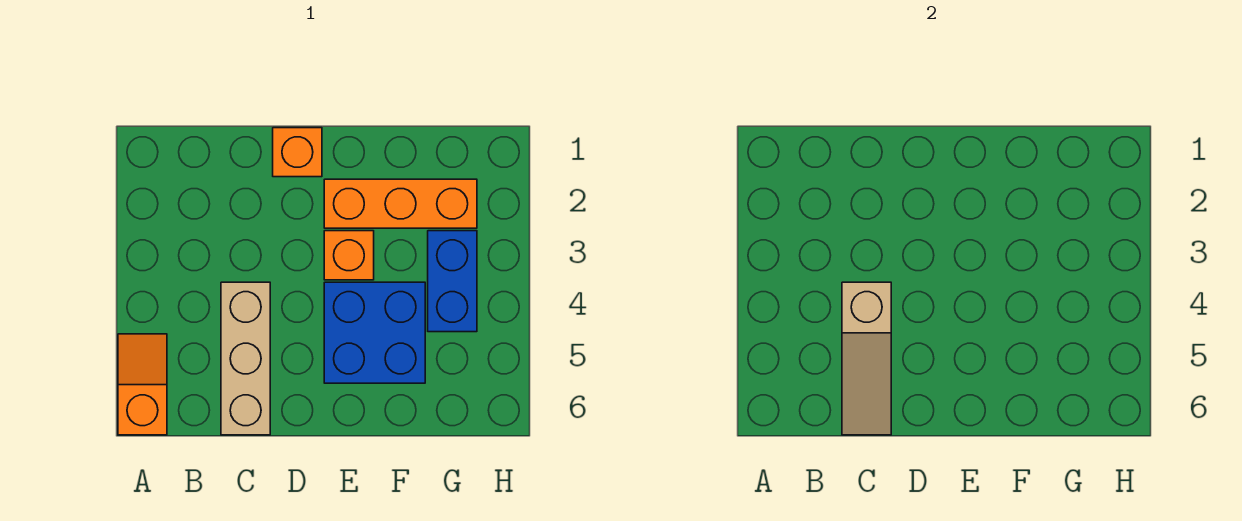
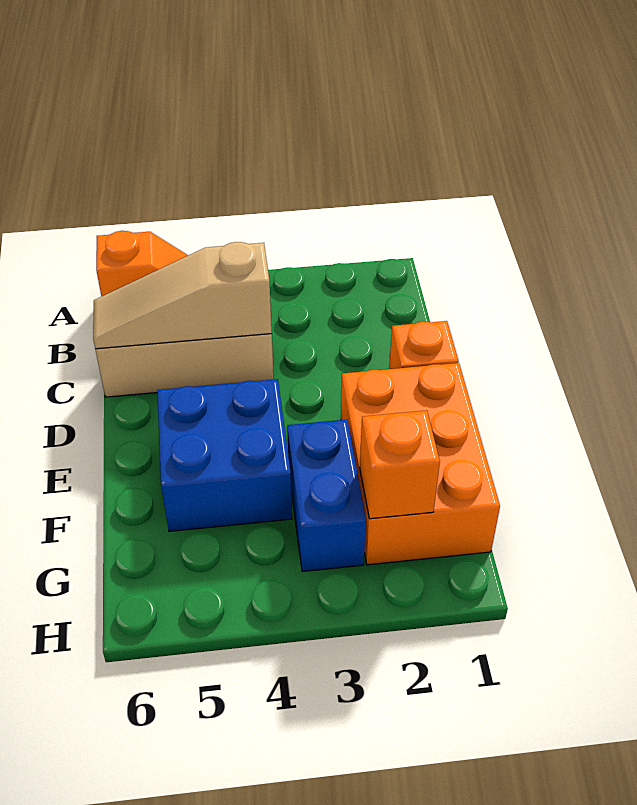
orange 1x3 brick [324,179,477,228] -> orange 2x3 brick [341,363,500,565]
orange 1x1 brick [324,231,374,280] -> orange 1x1 brick moved to [360,410,440,519]
blue 1x2 brick [428,231,477,332] -> blue 1x2 brick turned to [287,420,366,572]

